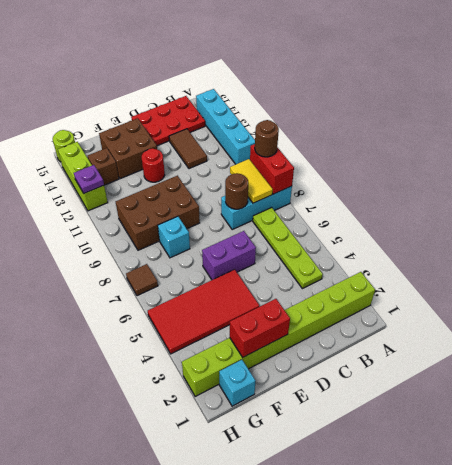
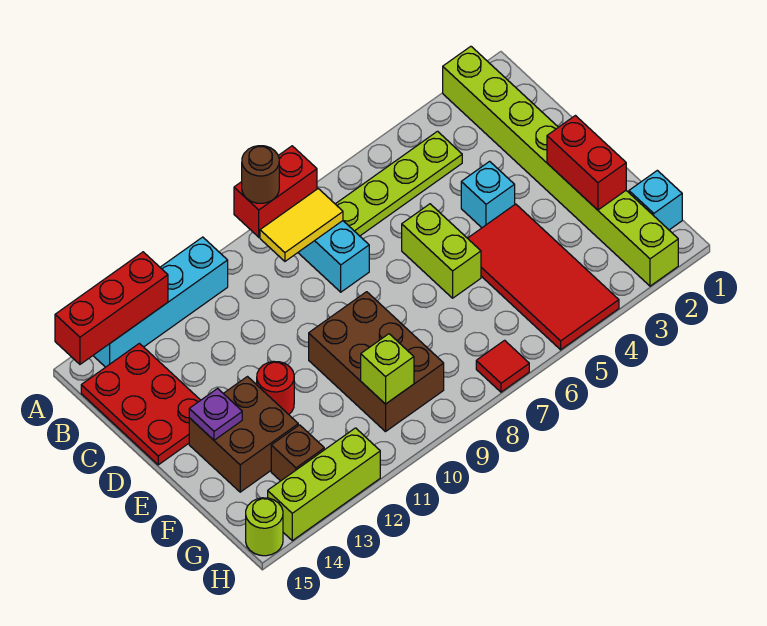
none -> red 1x3 brick [55,252,168,364]
brown 1x1 round brick [225,173,248,209] -> none
brown 1x2 tile [169,129,207,169] -> none
purple 1x2 brick [202,231,256,280] -> lime 1x2 brick [402,204,481,298]
cyan 1x1 brick [158,216,190,258] -> cyan 1x1 brick moved to [461,161,515,228]
none -> lime 1x1 brick [361,334,414,404]
brown 1x1 tile [126,264,158,296] -> red 1x1 tile [476,340,529,392]
purple 1x1 plate [74,165,104,193] -> purple 1x1 plate moved to [189,388,242,440]

